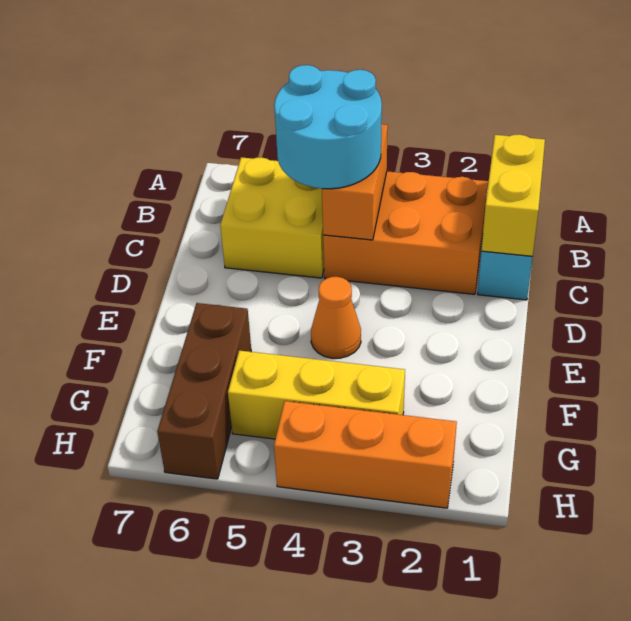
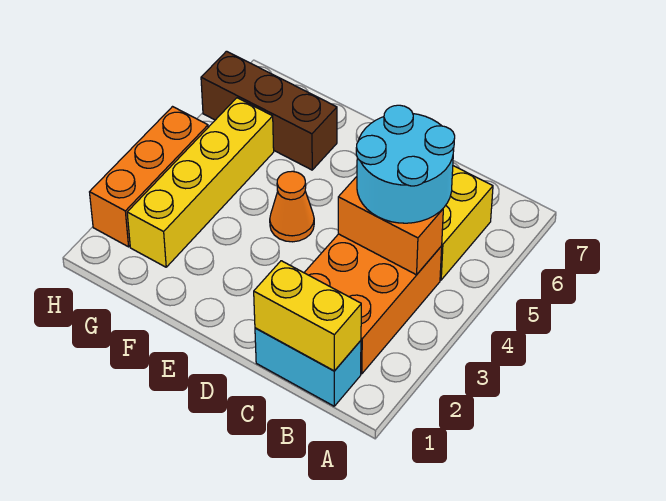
yellow 1x3 brick [228,351,405,439] -> yellow 1x4 brick [127,98,274,267]

